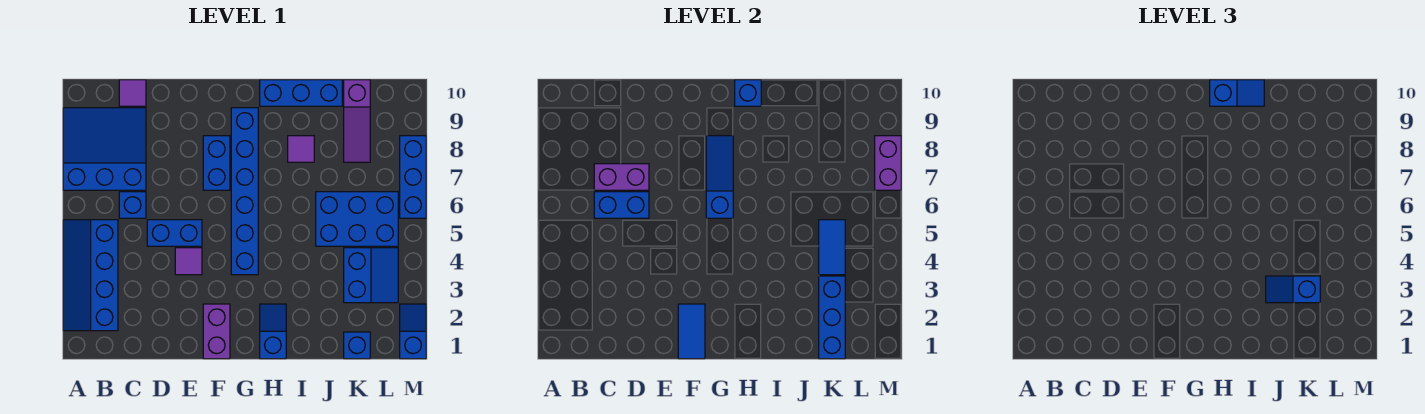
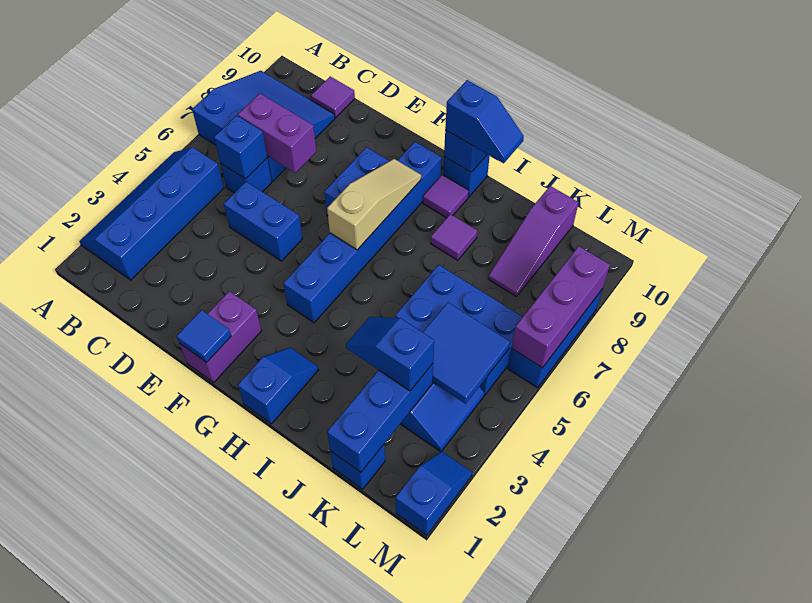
blue 1x2 brick [594,192,649,218] -> blue 1x1 brick [214,115,267,179]
purple 1x1 tile [175,248,202,275] -> purple 1x1 tile moved to [423,175,469,218]
blue 1x2 tile [678,304,705,359] -> blue 1x1 tile [177,310,231,362]
blue 1x3 slope [706,136,733,218] -> tan 1x3 slope [327,159,421,250]
blue 1x3 brick [260,80,342,106] -> blue 1x1 brick [443,154,490,197]
blue 1x2 tile [819,220,845,275] -> blue 2x2 tile [423,302,510,404]
purple 1x2 brick [875,136,901,190] -> purple 1x3 brick [512,246,610,368]

